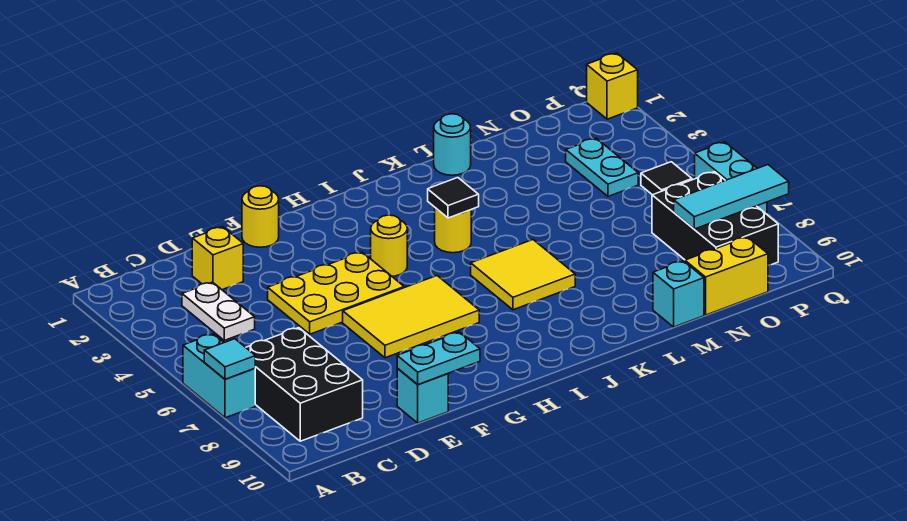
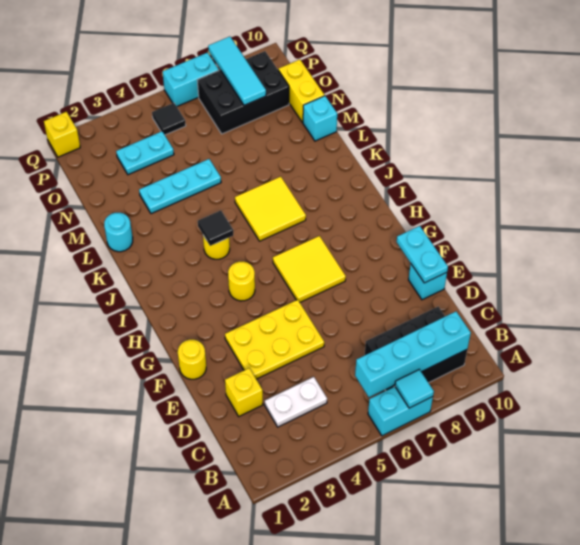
none -> cyan 1x4 brick [355,312,471,397]
yellow 2x3 plate [268,252,404,334] -> yellow 2x3 plate turned to [225,300,324,379]
yellow 2x3 tile [343,276,479,358] -> yellow 2x2 tile [273,236,346,302]
none -> cyan 1x3 plate [139,159,221,214]

